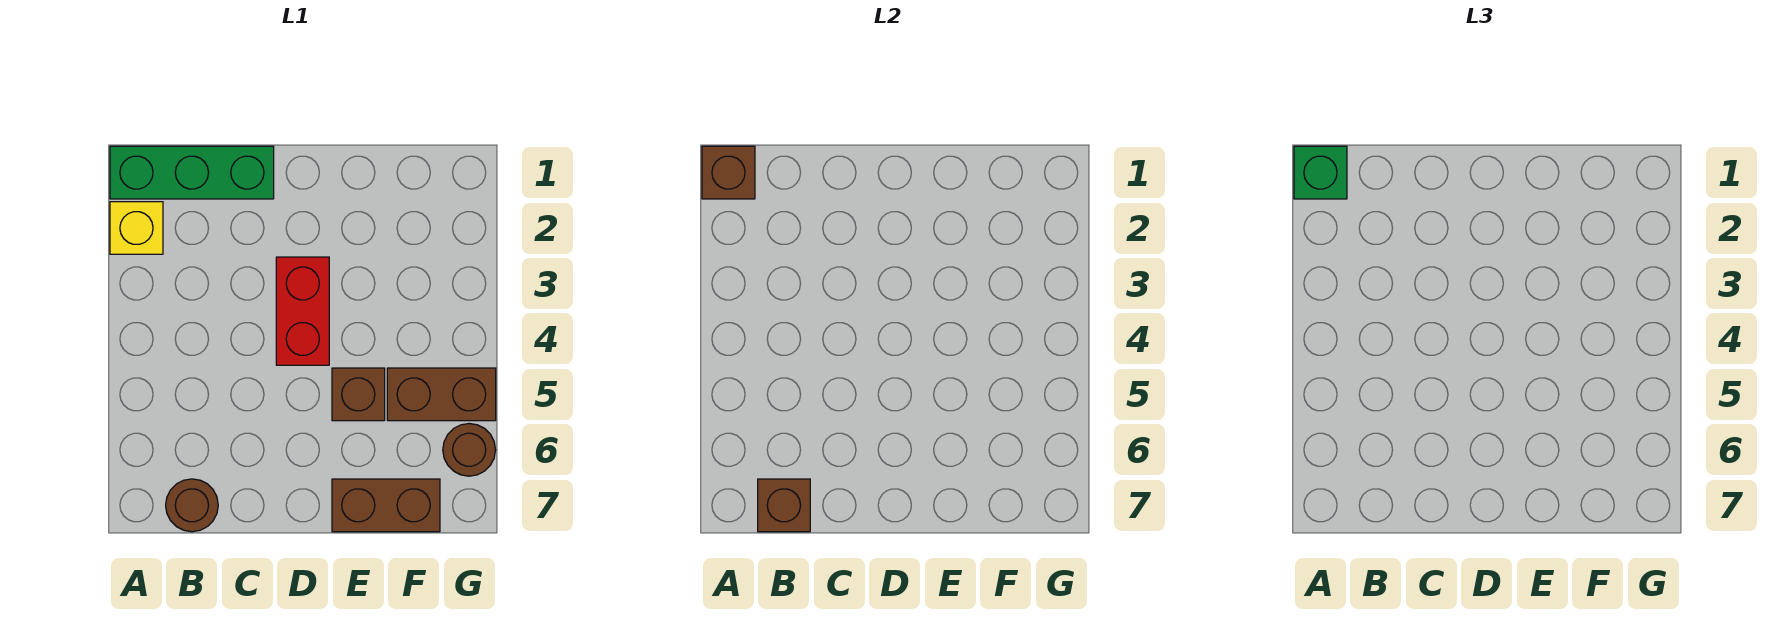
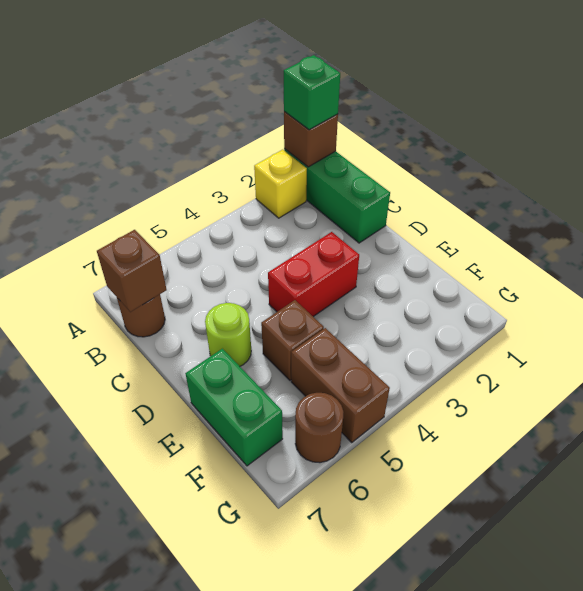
none -> lime 1x1 round brick [205,303,251,366]
brown 1x2 brick [332,479,440,532] -> green 1x2 brick [185,349,283,466]

